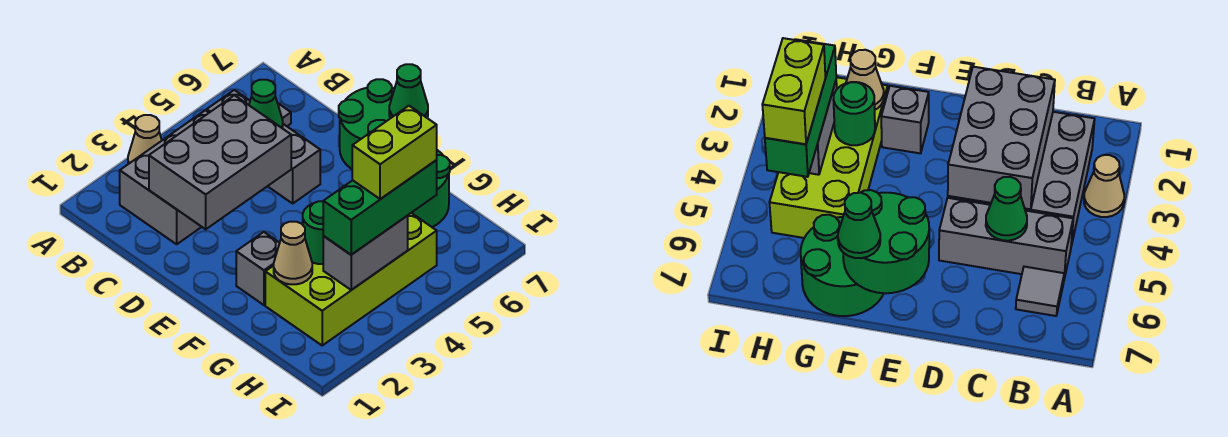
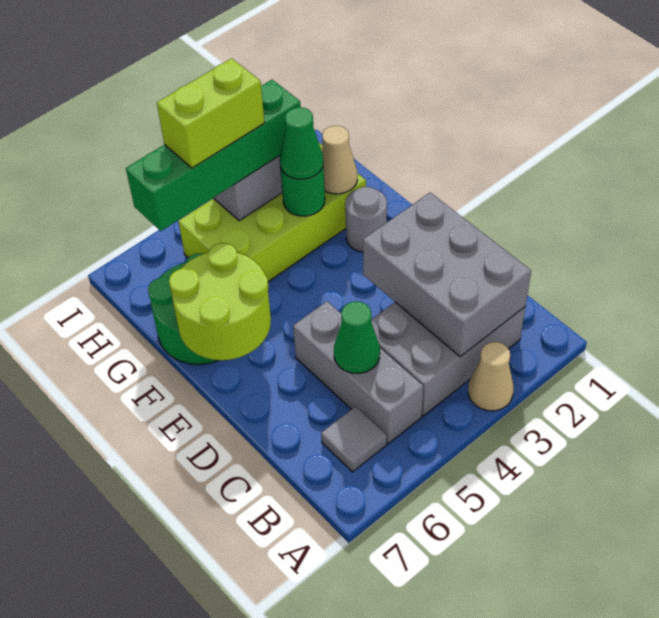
grey 2x3 brick [149,95,291,229] -> grey 2x3 brick turned to [363,193,531,357]
green 2x2 round brick [339,79,395,169] -> lime 2x2 round brick [169,243,271,360]
grey 1x1 brick [236,232,280,305] -> grey 1x1 round brick [345,187,387,252]
green 1x1 cone [389,64,428,118] -> green 1x1 cone moved to [280,107,323,179]
green 1x3 brick [323,160,437,255] -> green 1x4 brick [126,80,301,231]

